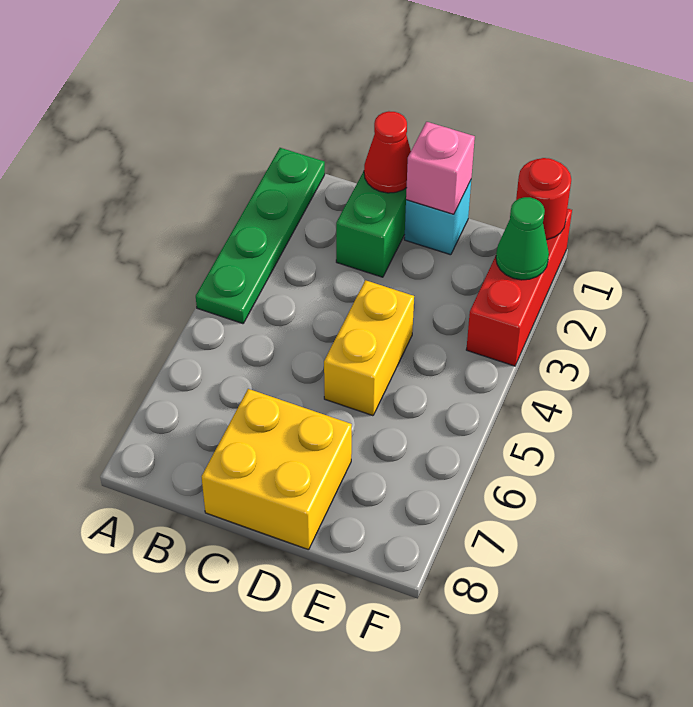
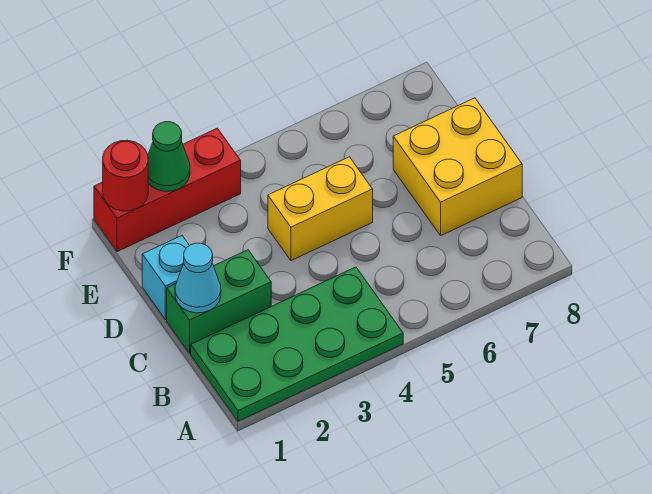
green 1x4 plate [196,148,325,324] -> green 2x4 plate [191,267,403,421]
red 1x1 cone [364,111,411,193] -> cyan 1x1 cone [175,243,221,313]
pink 1x1 brick [406,122,475,214] -> none

